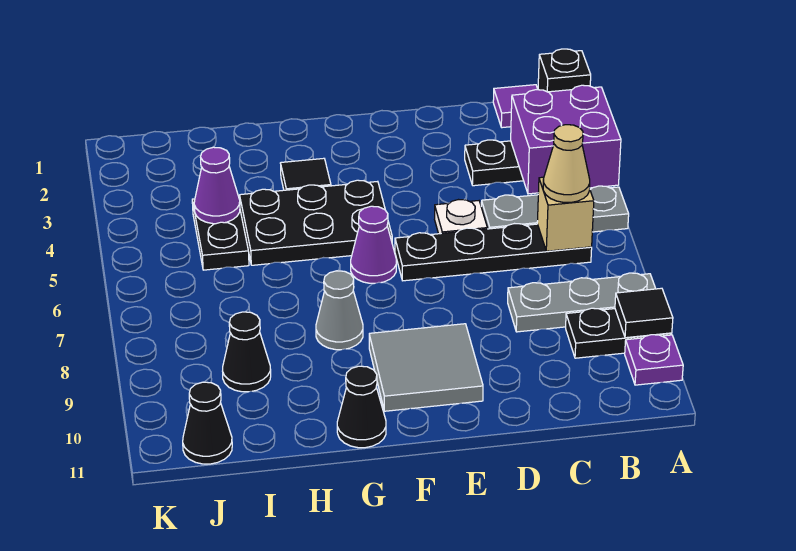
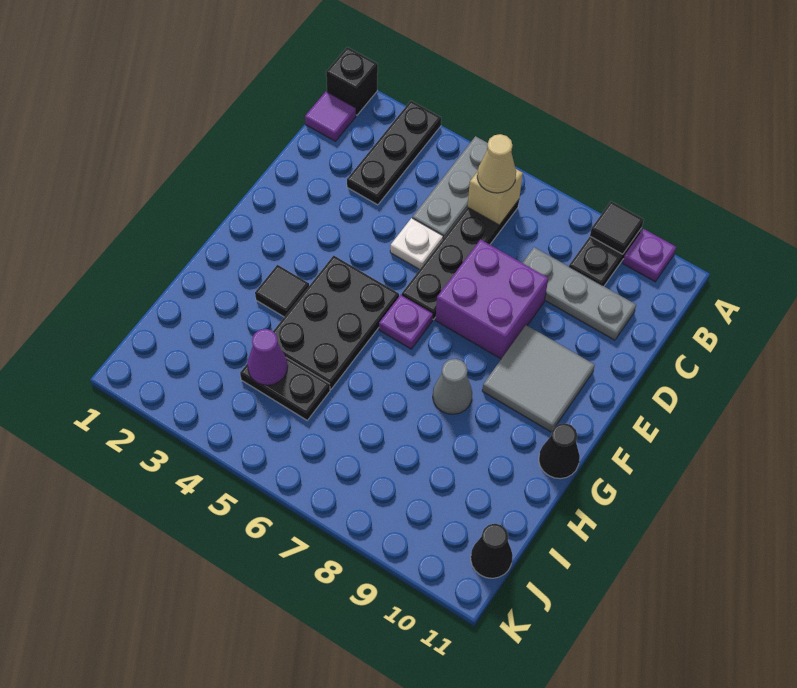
purple 2x2 brick [511,85,621,194] -> purple 2x2 brick moved to [435,240,548,359]
grey 1x3 plate [508,273,656,332] -> grey 1x3 plate turned to [522,247,636,340]
purple 1x1 cone [351,206,396,283] -> purple 1x1 plate [379,295,433,349]
black 1x1 cone [223,312,271,392] -> none

